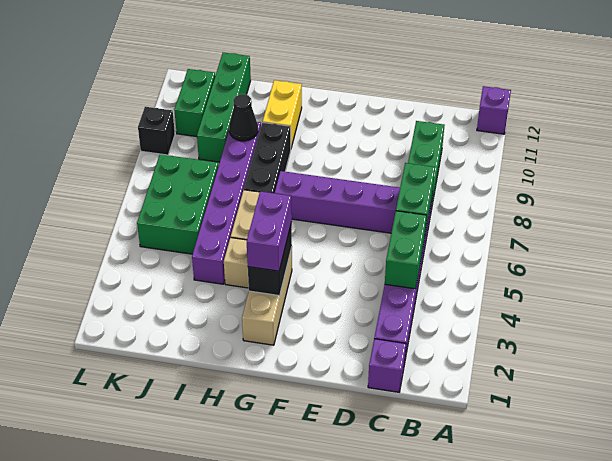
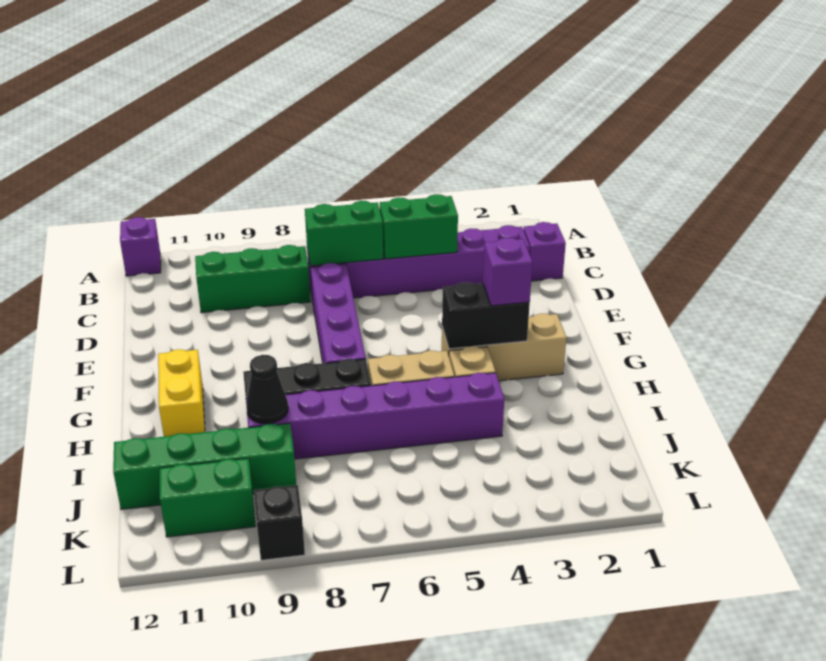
purple 1x2 brick [247,191,292,271] -> purple 1x1 brick [483,238,533,306]
yellow 1x2 brick [263,80,302,148] -> yellow 1x2 brick turned to [158,349,205,437]
green 2x3 brick [137,154,218,254] -> none

